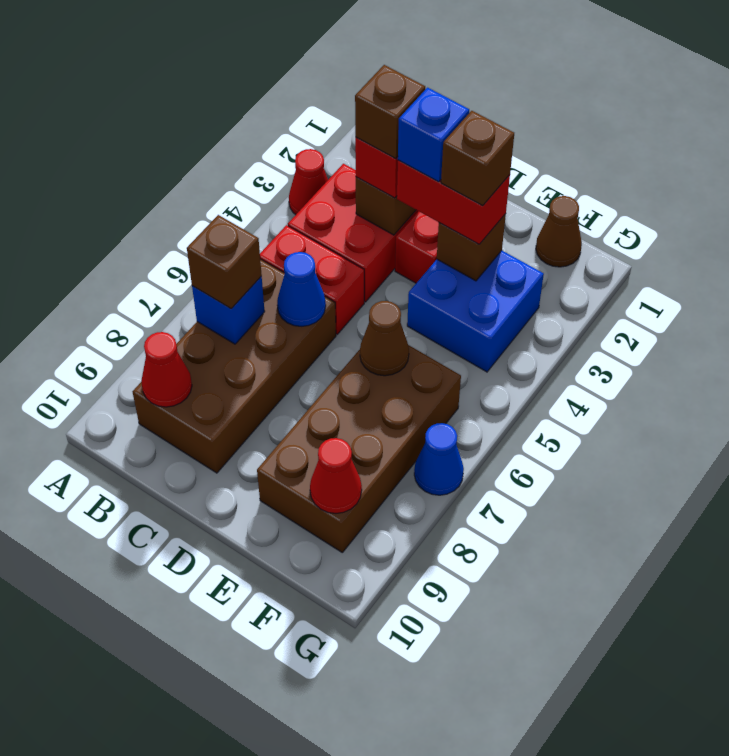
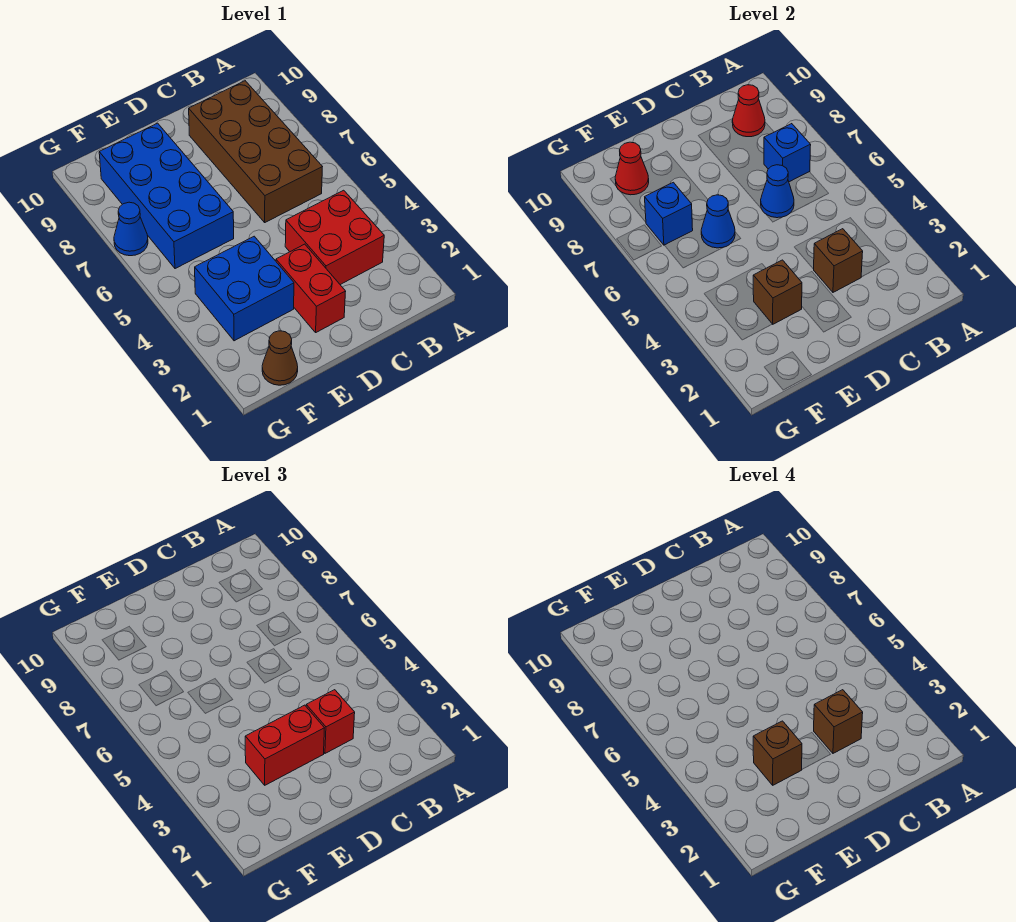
red 1x1 cone [289,149,328,215] -> none
red 1x2 brick [260,225,364,334] -> none
brown 1x1 brick [187,215,262,309] -> none
blue 1x1 brick [398,88,469,182] -> blue 1x1 brick moved to [645,182,693,245]
brown 2x4 brick [257,345,461,552] -> blue 2x4 brick [99,123,234,269]
brown 1x1 cone [360,301,409,376] -> blue 1x1 cone [701,195,735,248]

